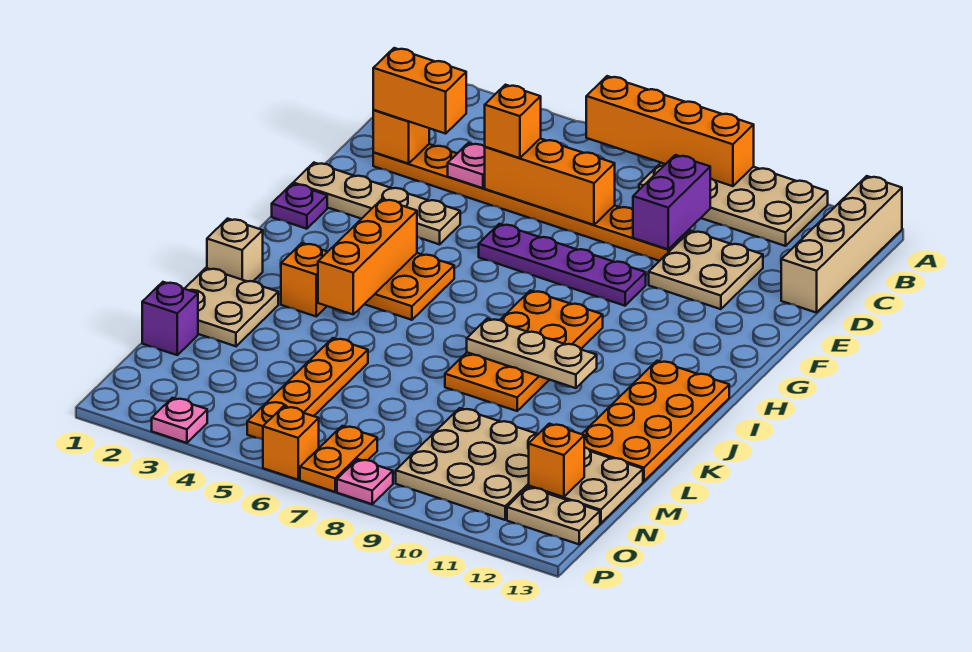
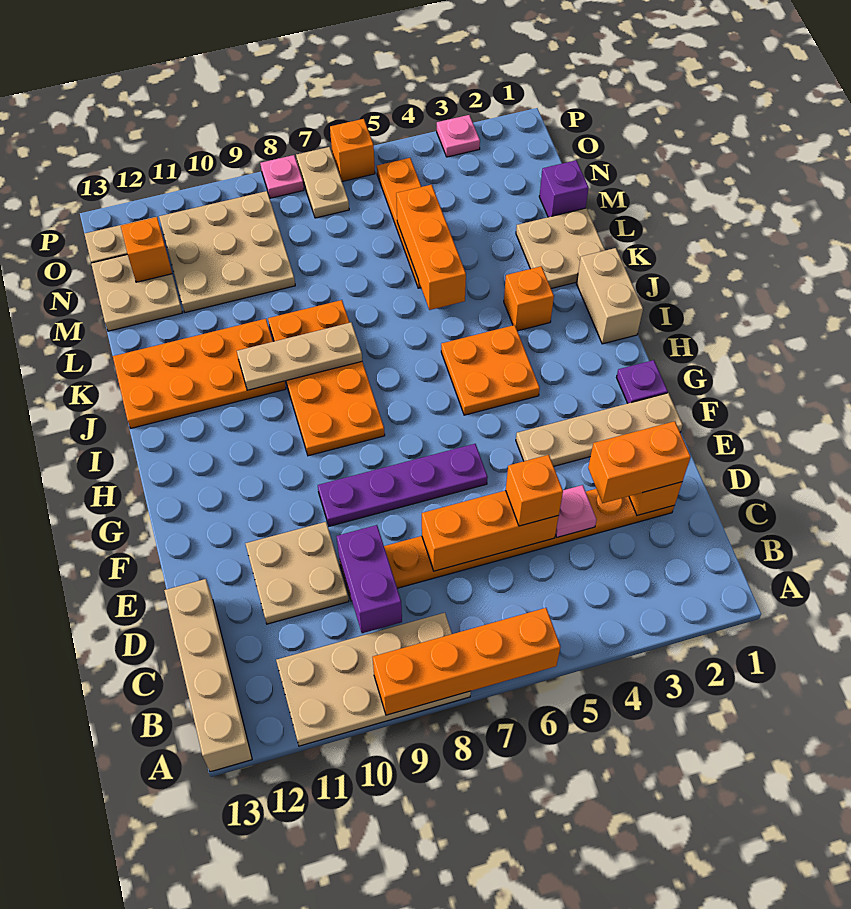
orange 1x3 brick [318,199,417,314] -> orange 1x3 brick moved to [396,185,466,310]
orange 2x4 plate [582,361,729,481] -> orange 2x4 plate turned to [113,319,286,428]
tan 1x1 brick [207,219,263,282] -> tan 1x2 brick [577,248,643,344]
orange 1x2 plate [300,426,377,492] -> tan 1x2 plate [296,147,349,218]

